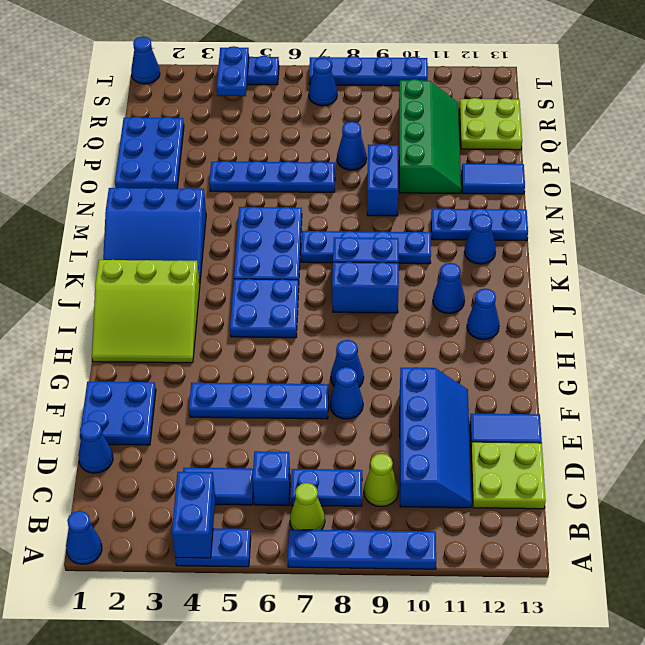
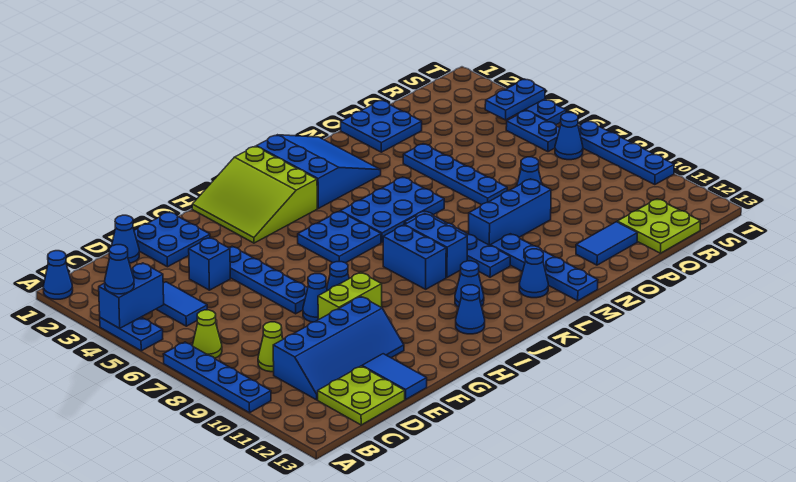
blue 1x1 brick [253,451,290,505] -> blue 1x1 brick moved to [189,238,230,290]
blue 1x2 plate [290,469,362,506] -> blue 1x2 plate moved to [506,111,560,152]
none -> lime 1x2 brick [318,273,382,320]
blue 3x3 slope [103,187,206,283] -> blue 3x3 slope turned to [256,135,381,208]
blue 1x3 plate [431,208,528,241] -> blue 1x4 plate [490,234,598,301]
blue 1x2 brick [367,144,398,216] -> blue 1x3 brick [469,179,551,245]
blue 2x3 plate [115,117,184,189] -> blue 2x2 plate [341,101,422,152]
green 2x4 slope [399,79,461,194] -> none
blue 1x2 tile [462,164,525,194] -> blue 1x2 tile turned to [576,222,637,265]
blue 1x1 cone [131,37,160,84] -> blue 1x1 cone moved to [105,245,134,294]

